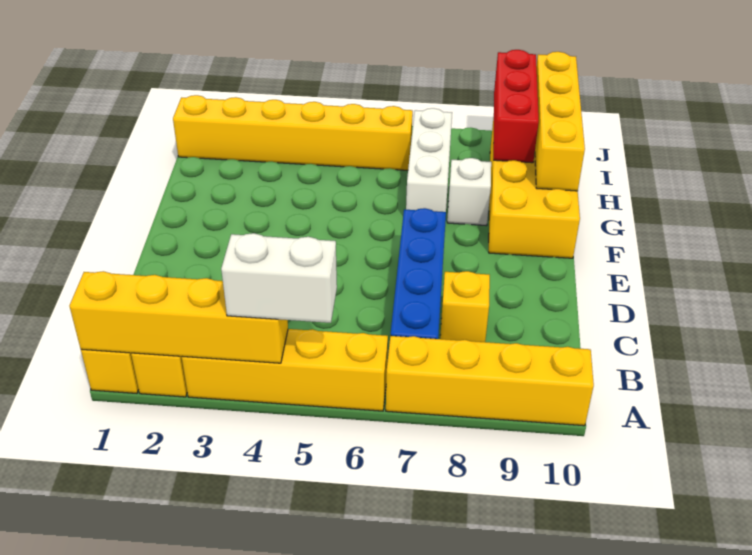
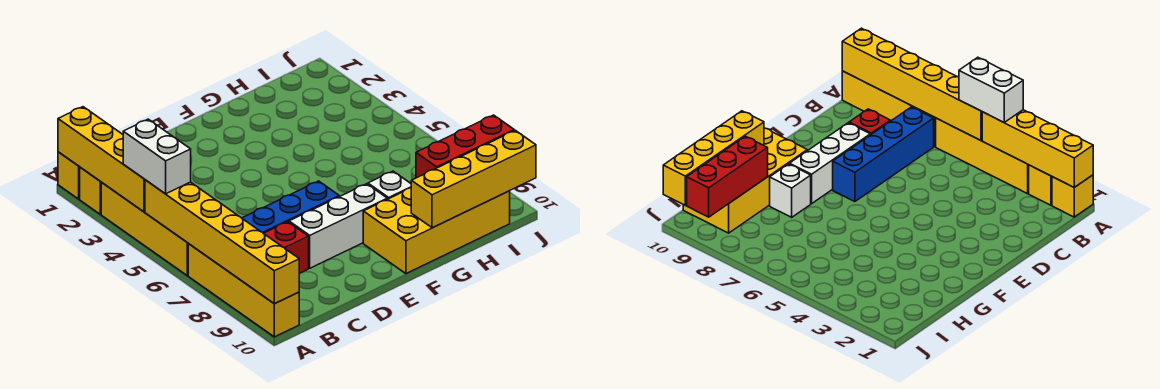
yellow 1x1 brick [440,271,490,342] -> red 1x1 brick [264,222,309,273]
white 1x3 brick [406,108,452,212] -> white 1x3 brick moved to [289,184,387,268]
yellow 1x6 brick [173,95,413,170] -> yellow 1x6 brick moved to [145,180,299,304]

